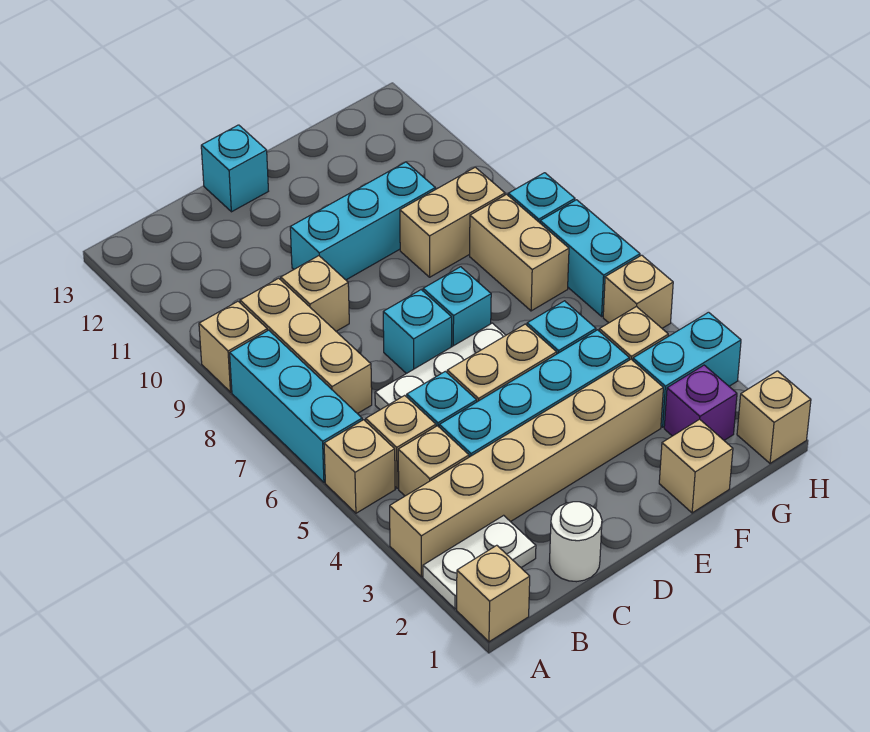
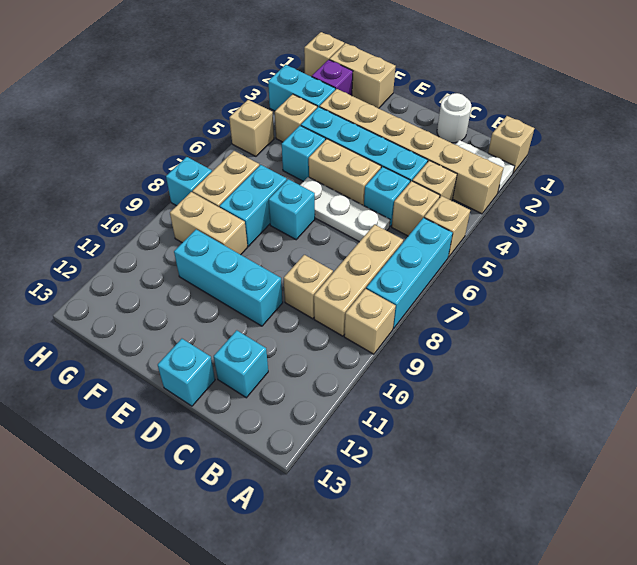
cyan 1x1 brick [383,290,452,374] -> cyan 1x1 brick moved to [214,330,268,398]
tan 1x1 brick [659,419,733,513] -> tan 1x2 brick [329,43,396,108]
cyan 1x2 brick [540,200,640,316] -> cyan 1x2 brick moved to [219,165,287,246]

